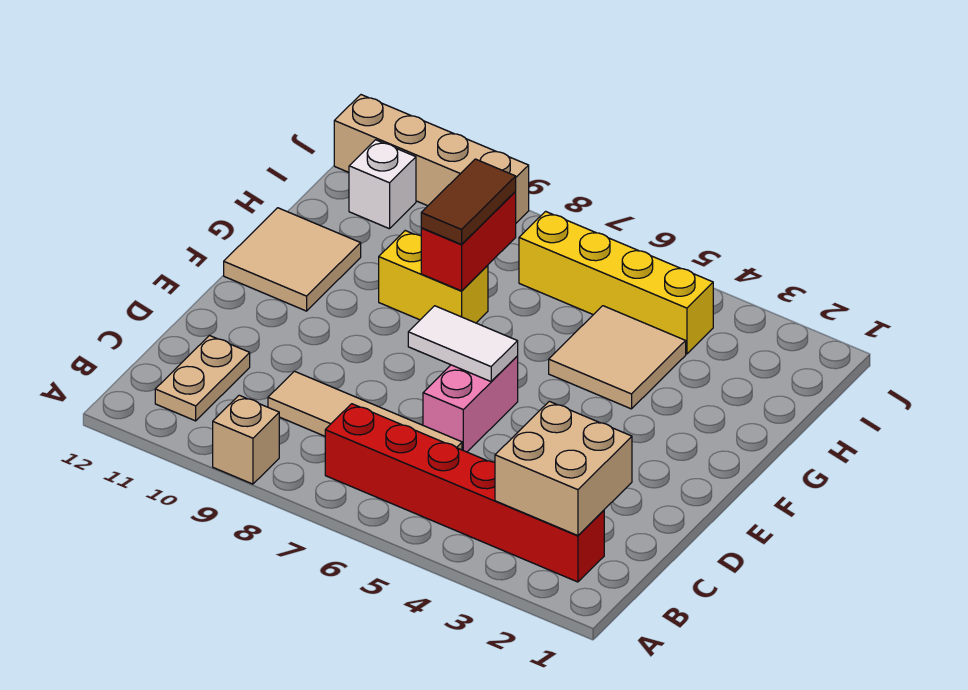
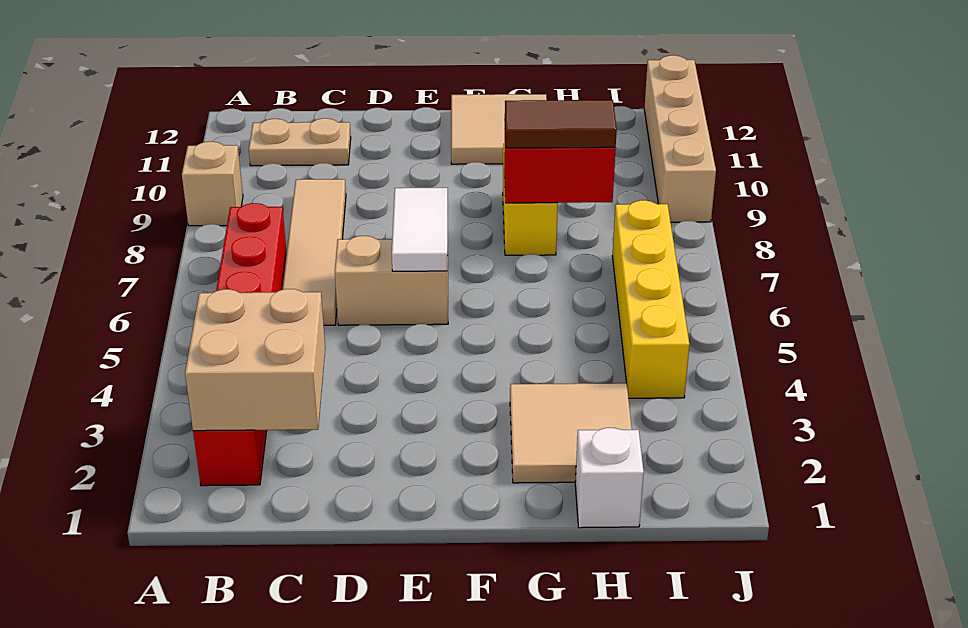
pink 1x2 brick [423,356,518,452] -> tan 1x2 brick [335,236,448,325]
tan 2x2 tile [549,306,686,409] -> tan 2x2 tile moved to [510,383,632,483]
white 1x1 brick [349,140,416,229] -> white 1x1 brick moved to [575,428,644,528]

